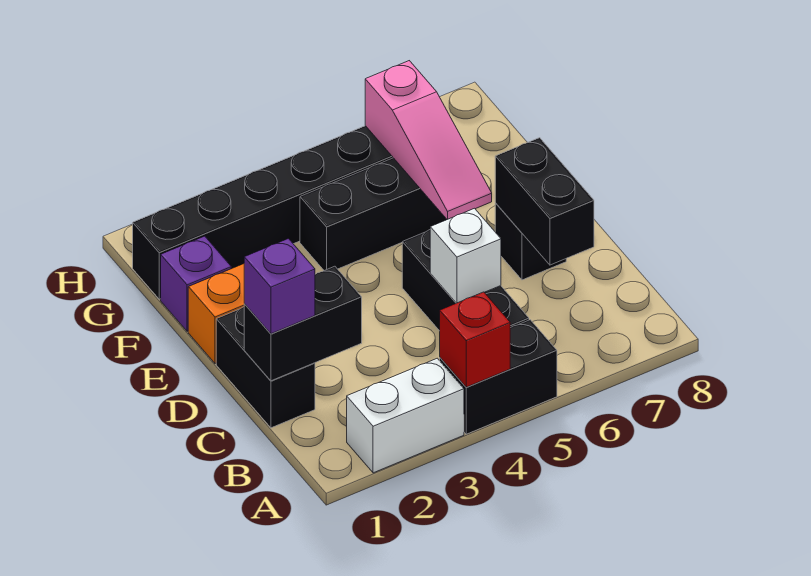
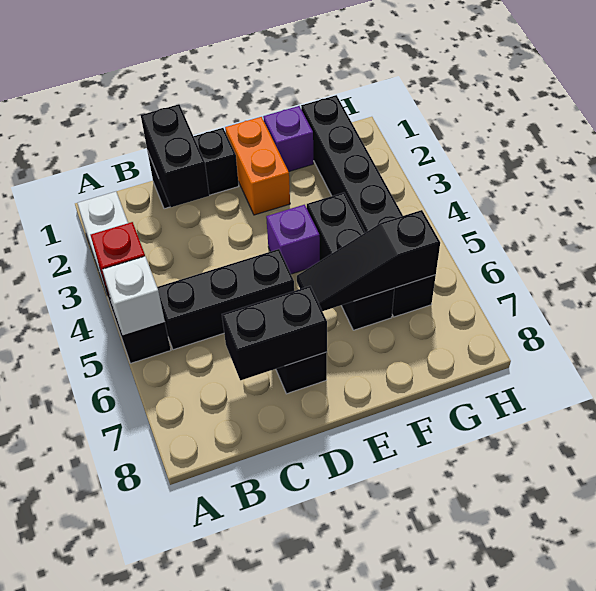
purple 1x1 brick [244,239,315,334] -> purple 1x1 brick moved to [266,205,320,274]
white 1x1 brick [430,208,501,303] -> white 1x1 brick moved to [102,256,165,335]
pink 1x3 slope [365,61,492,220] -> black 1x3 slope [297,210,440,311]

